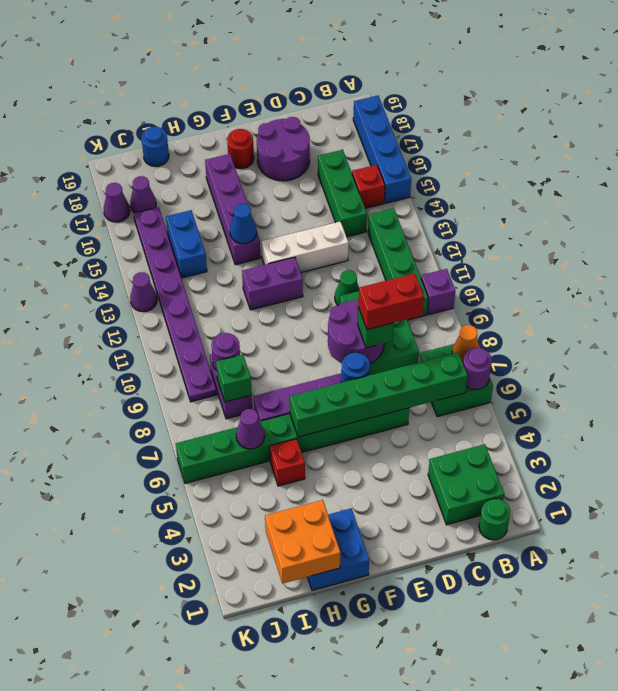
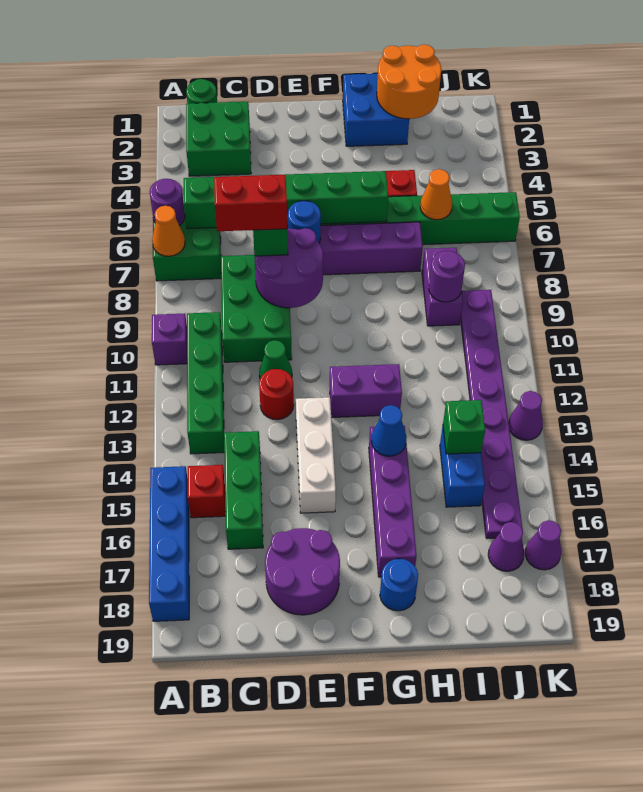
white 1x3 brick [262,221,349,272] -> white 1x3 brick turned to [296,397,336,513]
red 1x1 round brick [227,129,254,169] -> red 1x1 round brick moved to [259,369,294,420]
orange 2x2 brick [265,500,340,584] -> orange 2x2 round brick [377,45,441,119]
purple 1x1 cone [236,409,265,449] -> orange 1x1 cone [420,169,452,220]
green 1x1 brick [216,355,252,402] -> green 1x1 brick moved to [443,400,485,454]
blue 1x1 round brick [141,127,169,166] -> blue 1x1 round brick moved to [380,559,418,611]

